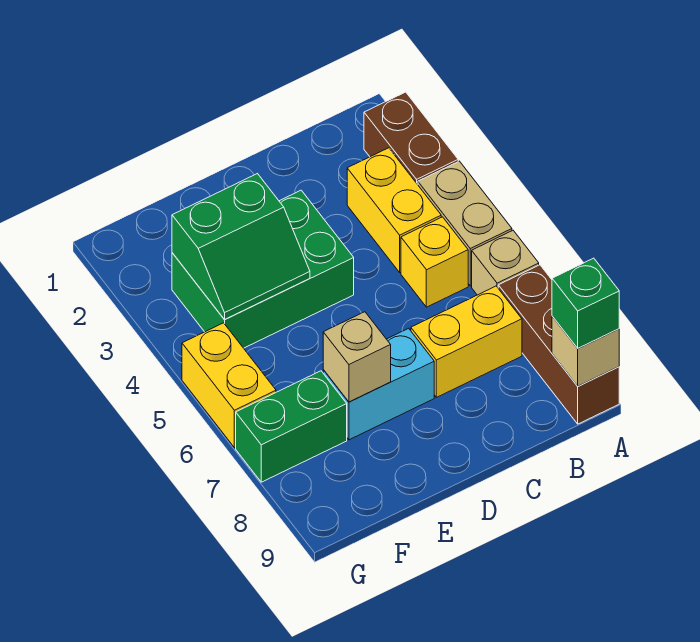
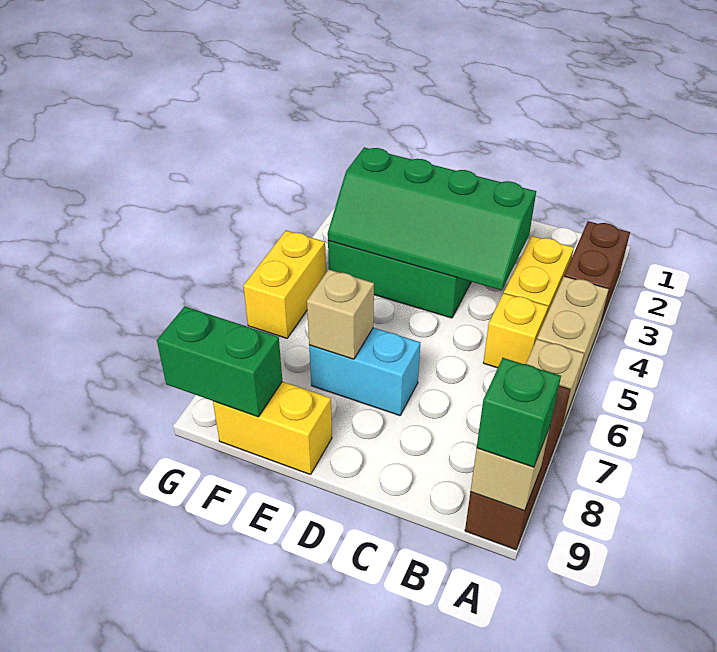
yellow 1x2 brick [411,286,522,397] -> yellow 1x2 brick moved to [213,381,332,475]
green 2x2 slope [172,174,310,320] -> green 2x4 slope [328,147,536,290]
green 1x2 brick [236,371,347,482] -> green 1x2 brick moved to [157,306,282,417]

